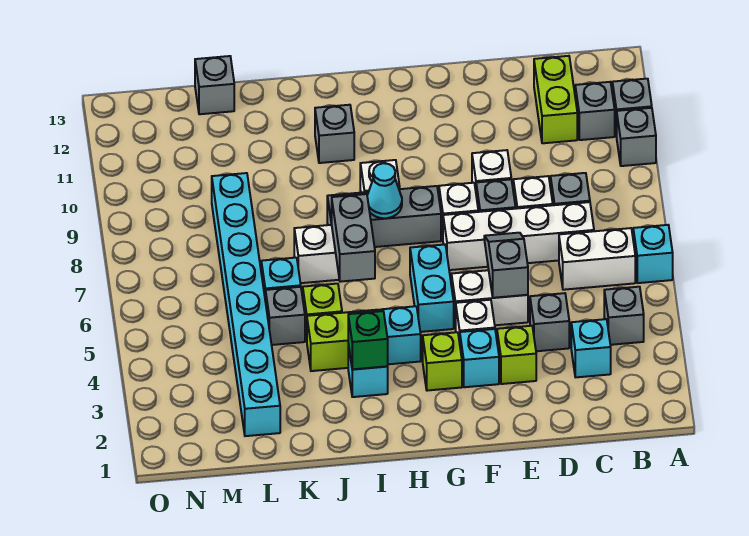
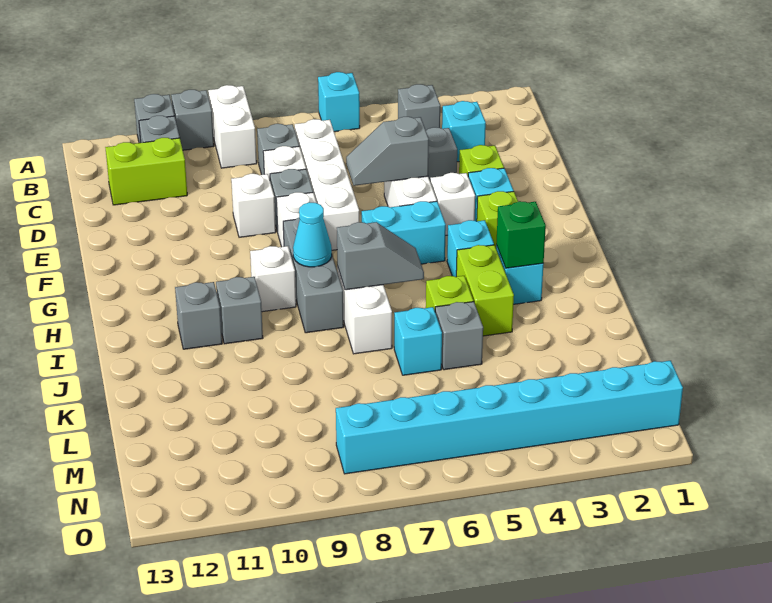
white 1x2 brick [559,228,635,290] -> white 1x2 brick moved to [208,85,257,168]
grey 1x2 brick [331,194,375,282] -> grey 1x2 slope [337,222,424,290]
cyan 1x8 brick [212,173,280,436] -> cyan 1x8 brick moved to [336,361,683,474]
grey 1x1 brick [195,56,234,114] -> grey 1x1 brick moved to [216,277,263,344]

